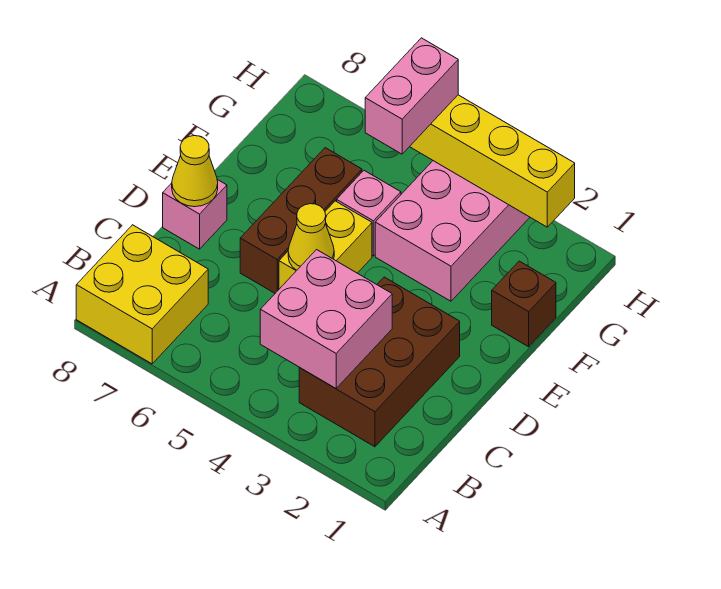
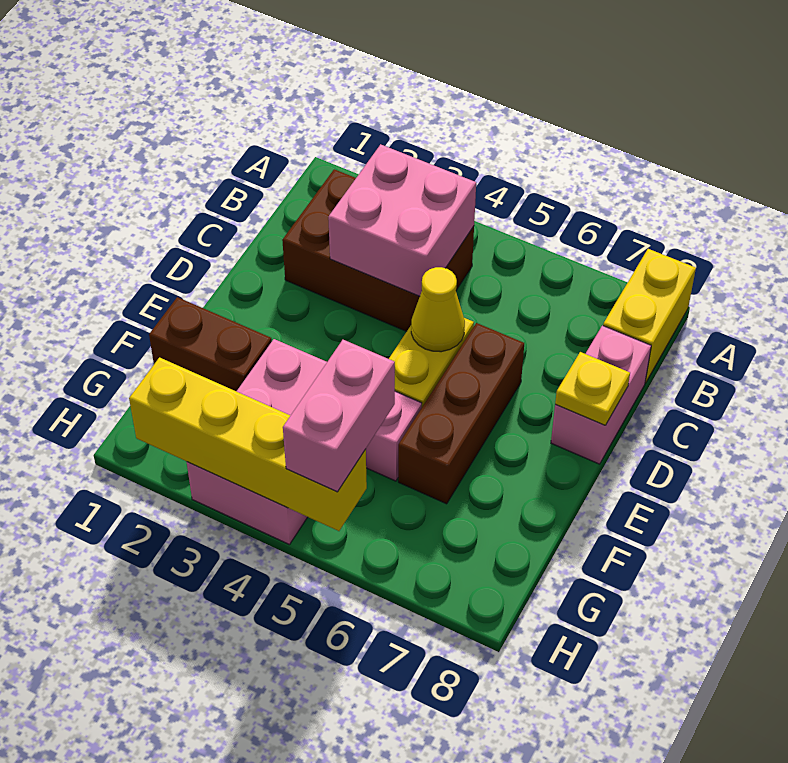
yellow 2x2 brick [76,225,208,364] -> yellow 1x2 brick [603,249,696,383]
brown 2x3 brick [299,277,460,447] -> brown 2x3 brick turned to [282,169,474,331]
pink 1x1 brick [163,180,227,249] -> pink 1x2 brick [551,325,651,464]
yellow 1x1 cone [172,136,218,207] -> yellow 1x1 plate [555,352,630,425]
brown 1x1 brick [492,261,556,347] -> brown 1x2 brick [149,297,272,391]

